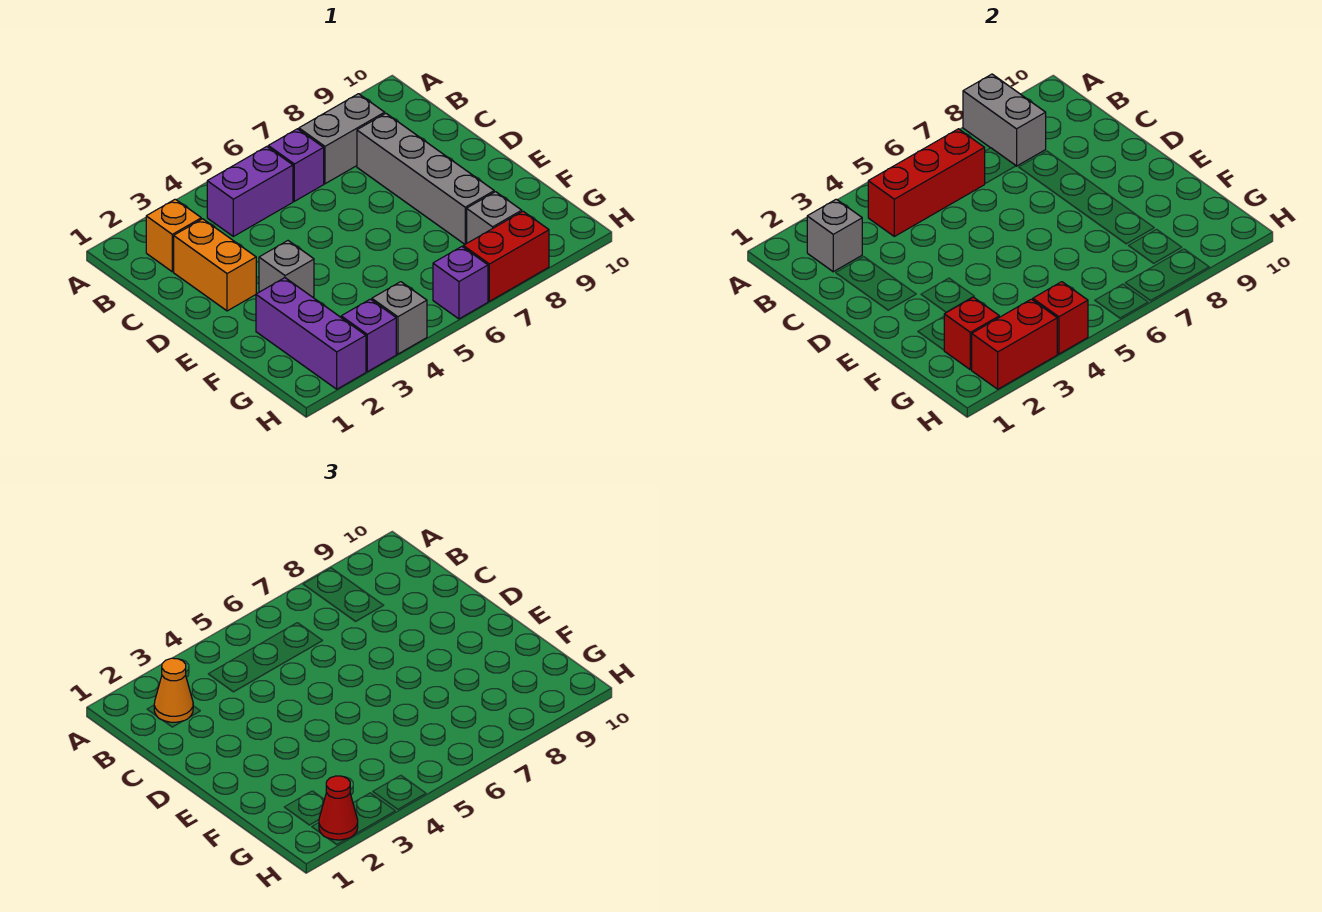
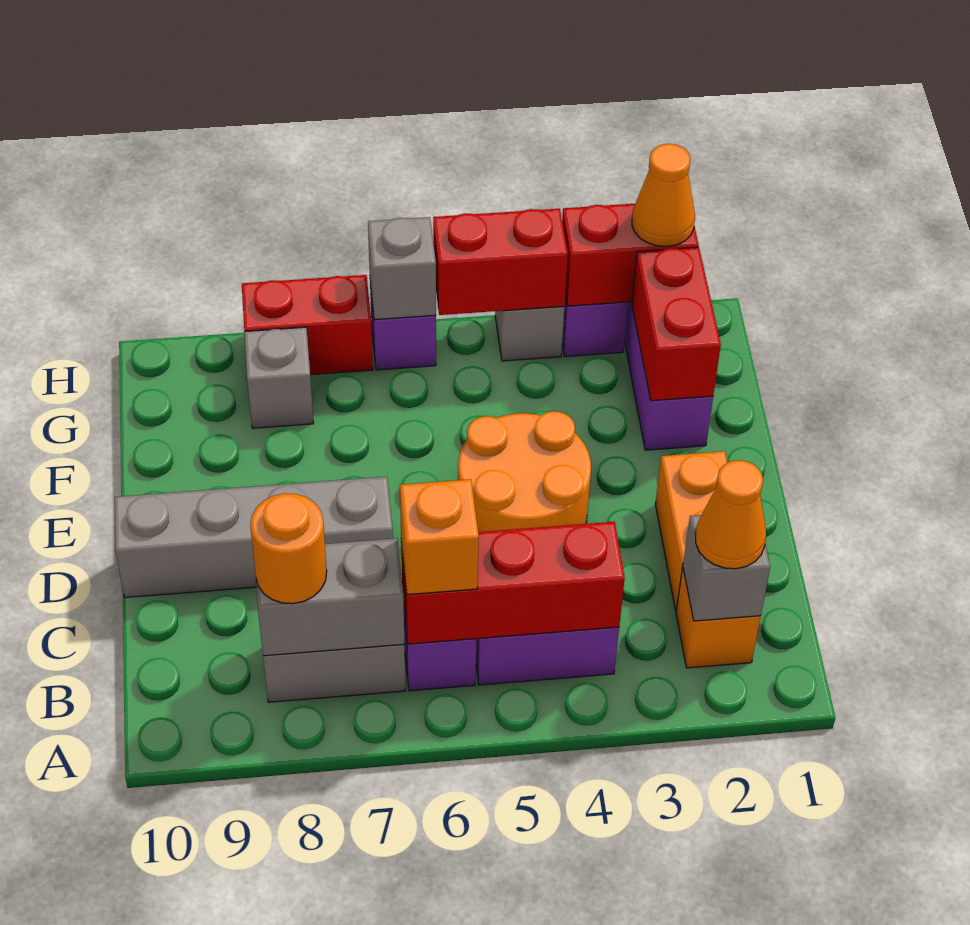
grey 1x2 brick [963,74,1046,166] -> grey 1x2 brick turned to [256,538,404,656]
none -> orange 1x1 brick [400,479,479,595]
none -> orange 1x1 round brick [250,493,327,604]
grey 1x4 brick [357,113,494,244] -> grey 1x4 brick turned to [115,477,393,598]
none -> orange 2x2 round brick [458,411,591,532]
grey 1x1 brick [259,241,314,297] -> grey 1x1 brick moved to [368,217,436,320]
red 1x1 brick [944,297,999,370] -> red 1x2 brick [632,247,721,401]
red 1x1 cone [319,776,358,840] -> orange 1x1 cone [632,144,695,247]
red 1x1 brick [1033,282,1088,354] -> red 1x2 brick [433,209,568,315]

